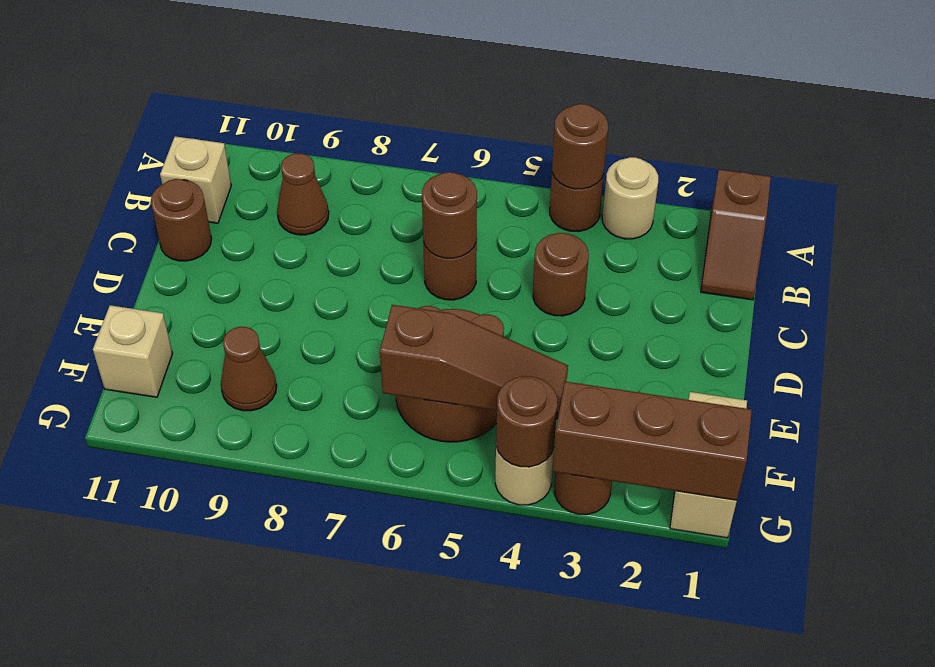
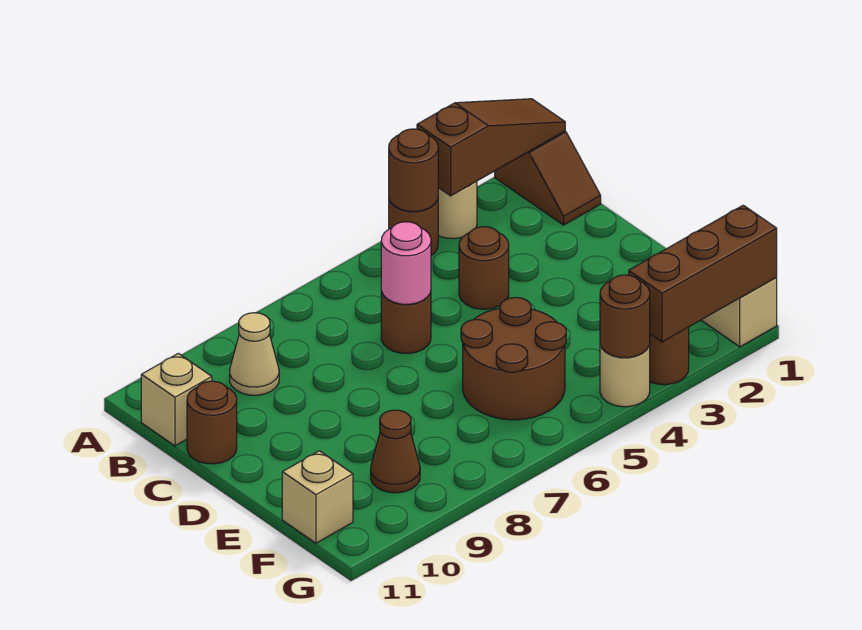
brown 1x1 cone [277,153,329,235] -> tan 1x1 cone [230,313,279,395]
brown 1x1 round brick [422,172,477,258] -> pink 1x1 round brick [381,222,431,304]
brown 1x3 slope [380,305,568,420] -> brown 1x3 slope moved to [417,99,565,196]

